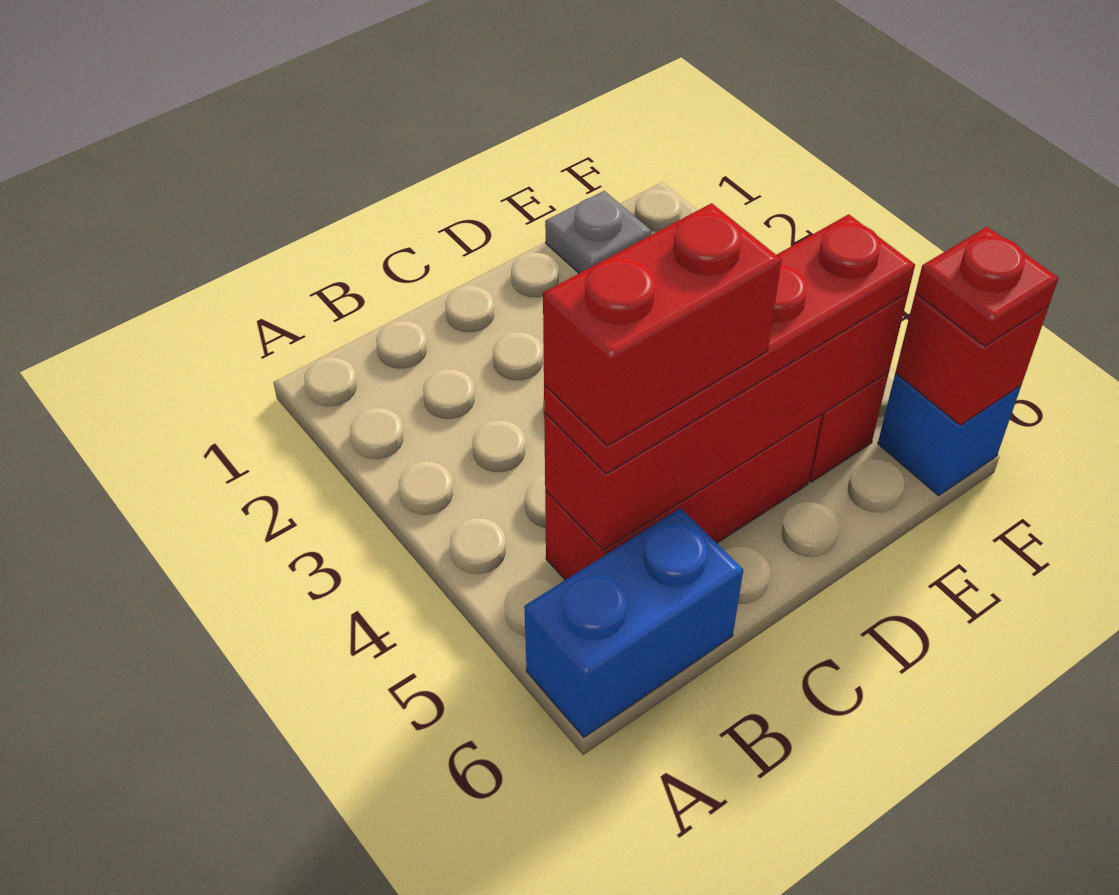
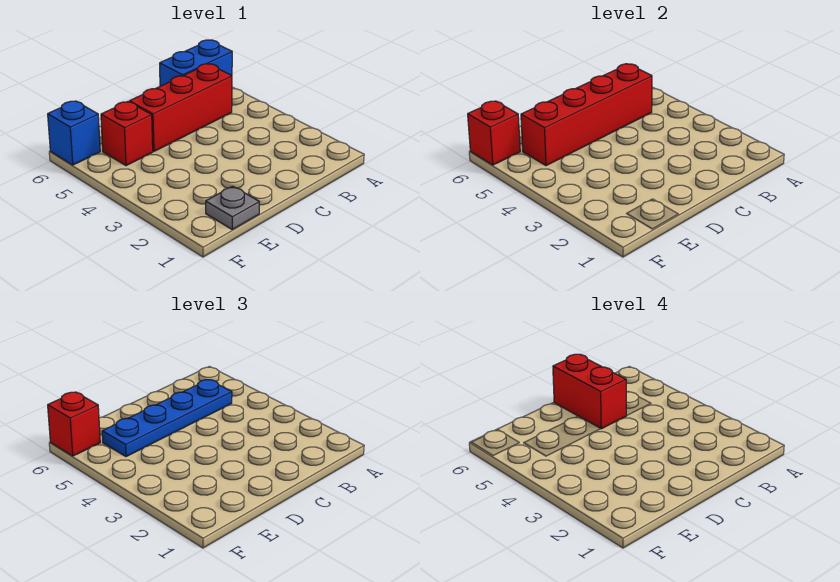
red 1x4 plate [544,214,915,474] -> blue 1x4 plate [102,380,232,457]
red 1x2 brick [543,203,782,446] -> red 1x2 brick turned to [553,354,626,429]
red 1x1 plate [915,227,1059,346] -> red 1x1 brick [48,392,100,456]

